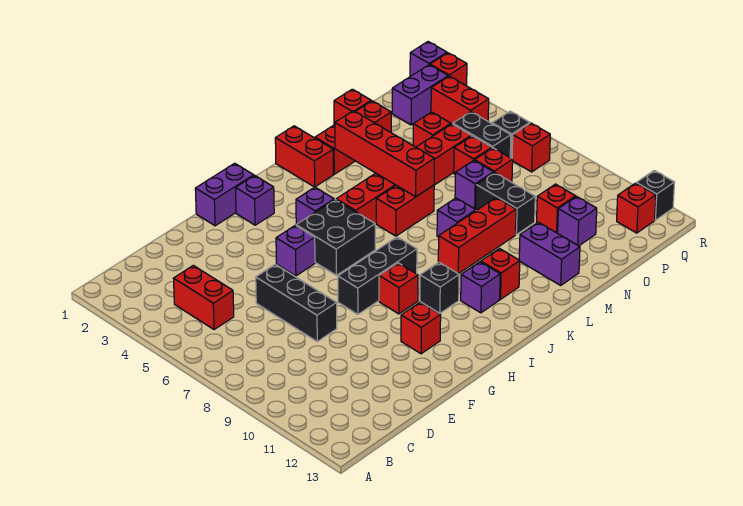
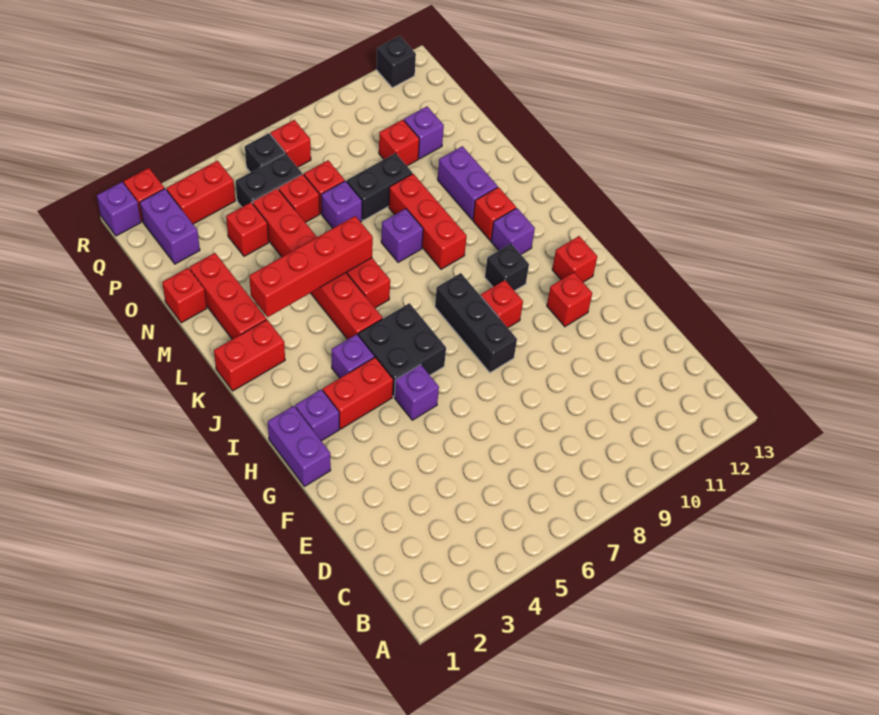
red 1x2 brick [173,265,234,330] -> red 1x2 brick moved to [323,357,393,429]
black 1x3 brick [256,264,337,342] -> none
purple 1x2 brick [519,222,580,285] -> purple 1x2 brick turned to [438,146,498,220]
red 1x1 brick [617,183,656,233] -> red 1x1 brick moved to [552,236,597,282]

